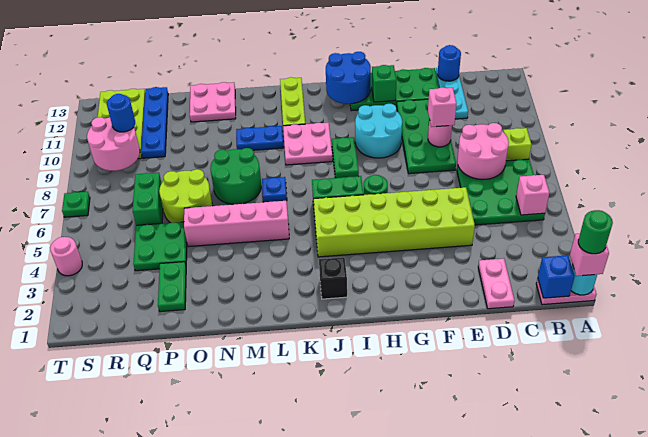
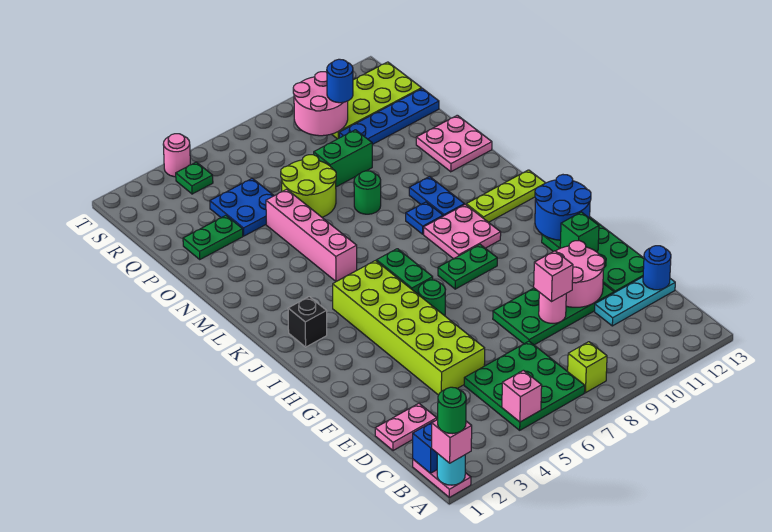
pink 2x2 round brick [457,123,509,180] -> pink 2x2 round brick moved to [556,241,605,307]
cyan 2x2 round brick [355,104,402,158] -> none
blue 1x1 plate [262,177,287,202] -> blue 1x1 plate moved to [406,202,443,234]
green 2x2 round brick [210,148,261,204] -> green 1x1 round brick [354,171,381,214]
green 2x2 plate [133,222,187,271] -> blue 2x2 plate [210,178,274,236]
green 1x2 brick [133,173,163,225] -> green 1x2 brick moved to [314,130,372,187]
green 1x1 plate [62,192,90,217] -> green 1x1 plate moved to [176,162,213,194]

